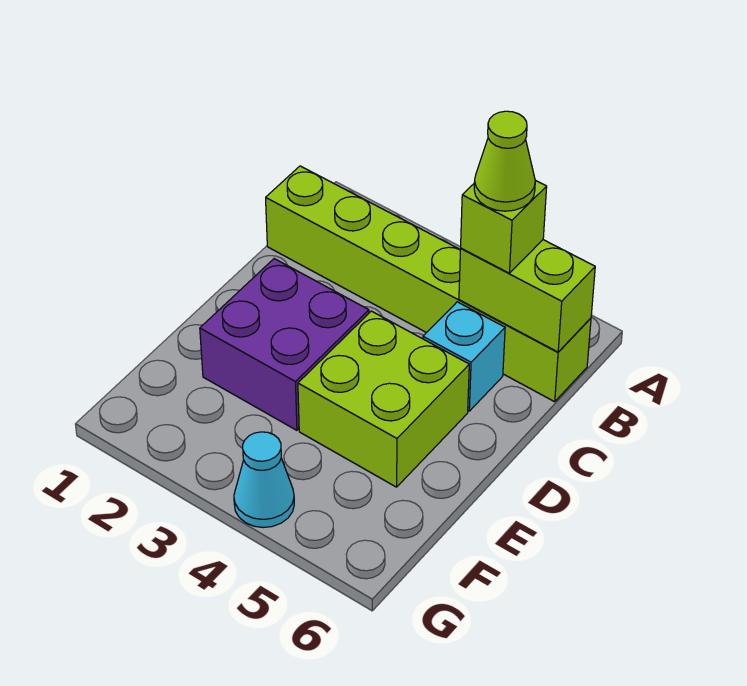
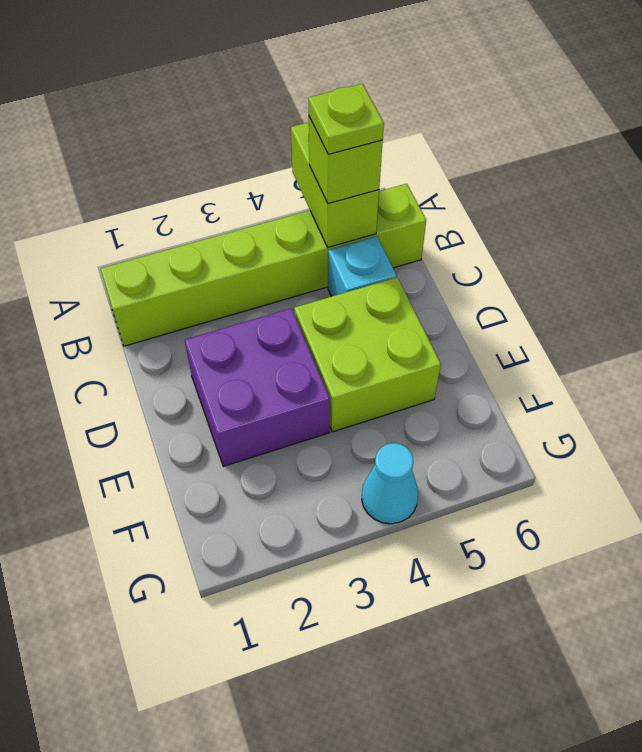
lime 1x2 brick [459,240,595,352] -> lime 1x2 brick turned to [291,122,379,247]
lime 1x1 cone [474,111,535,211] -> lime 1x1 plate [308,84,384,154]

